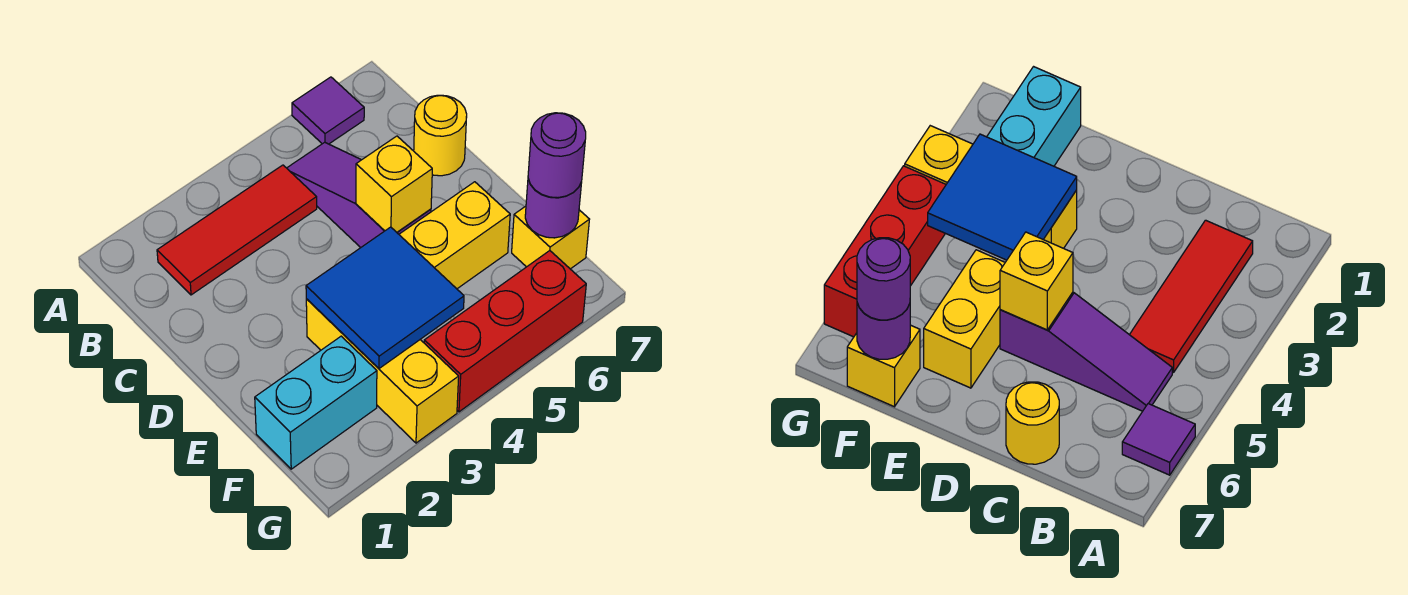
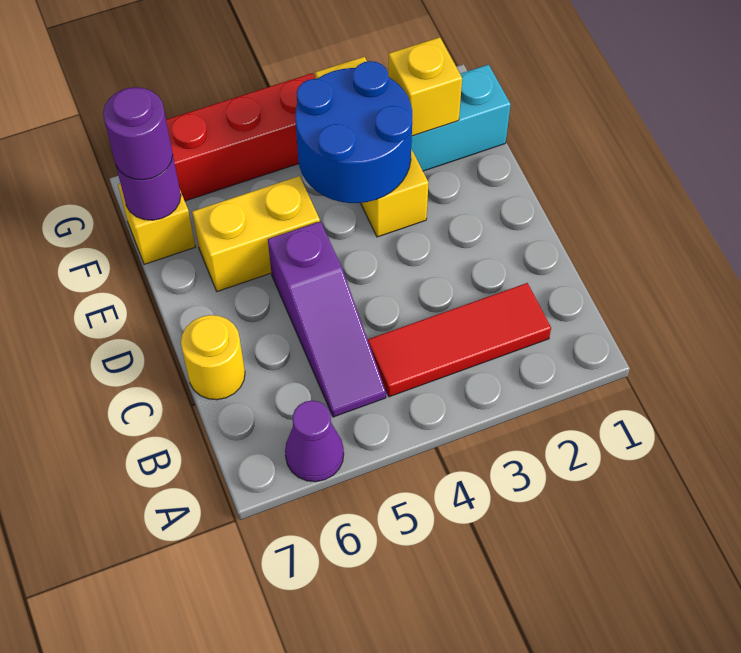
purple 1x1 tile [292,77,364,144] -> purple 1x1 cone [285,401,344,482]
yellow 1x1 brick [356,136,432,232] -> yellow 1x1 brick moved to [388,37,462,136]
blue 2x2 tile [306,227,464,368] -> blue 2x2 round brick [295,61,412,203]

